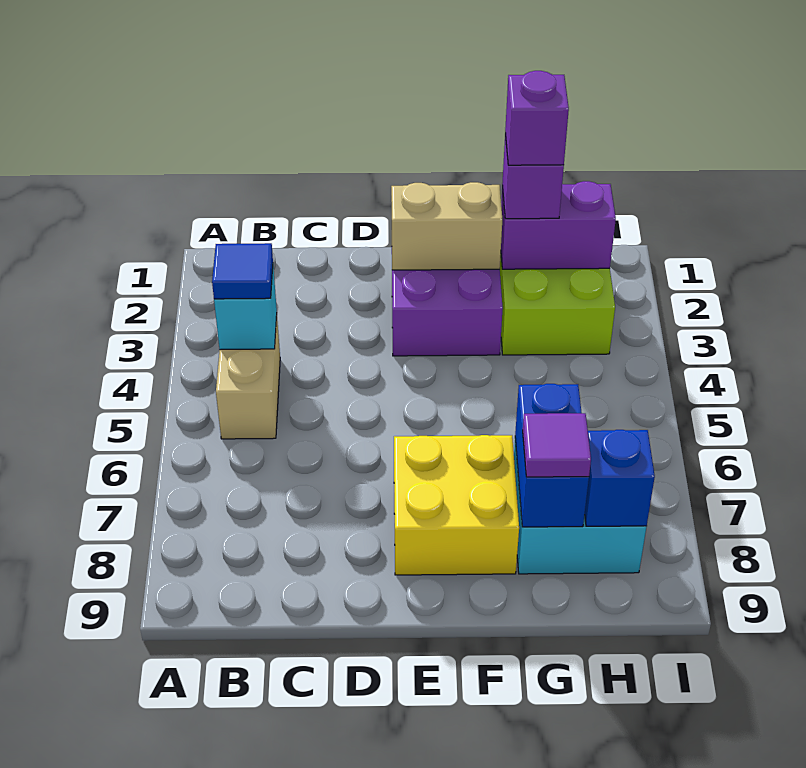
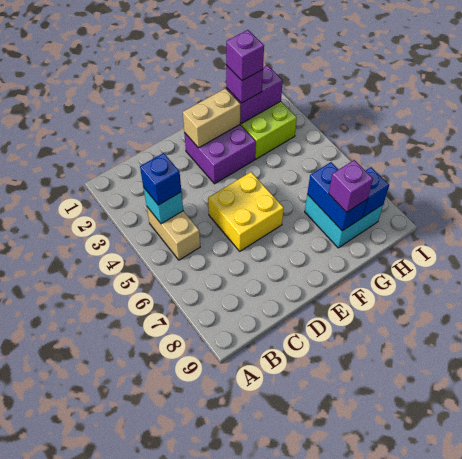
blue 1x1 tile [212,243,273,299] -> blue 1x1 brick [140,153,181,205]
yellow 2x2 brick [394,435,519,575] -> yellow 2x2 brick moved to [208,172,284,251]
purple 1x1 tile [523,413,591,477] -> purple 1x1 brick [329,160,373,212]

